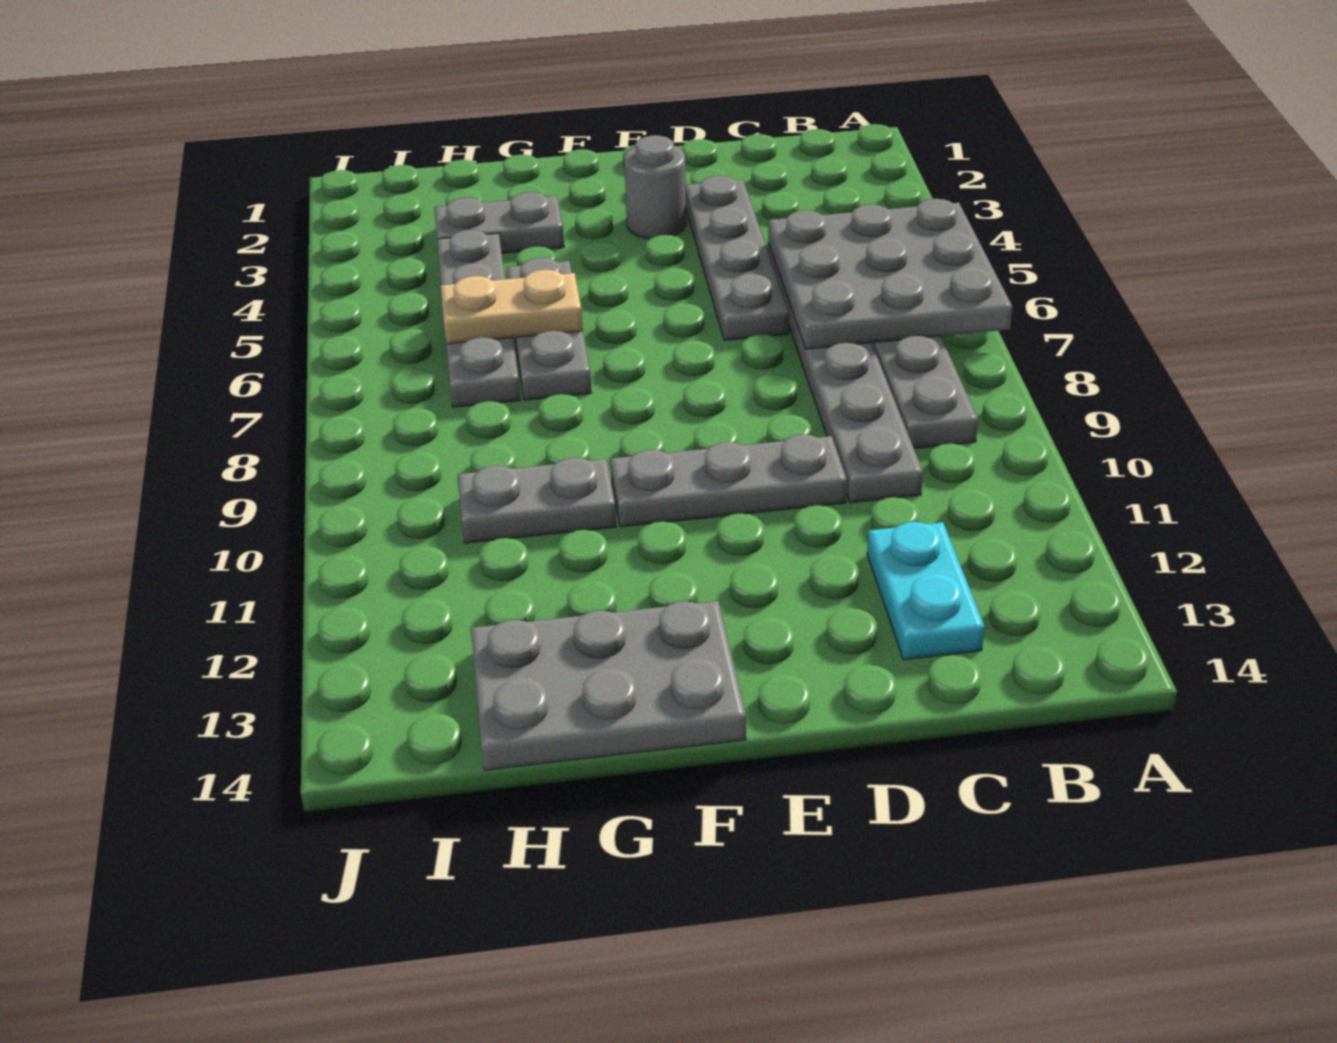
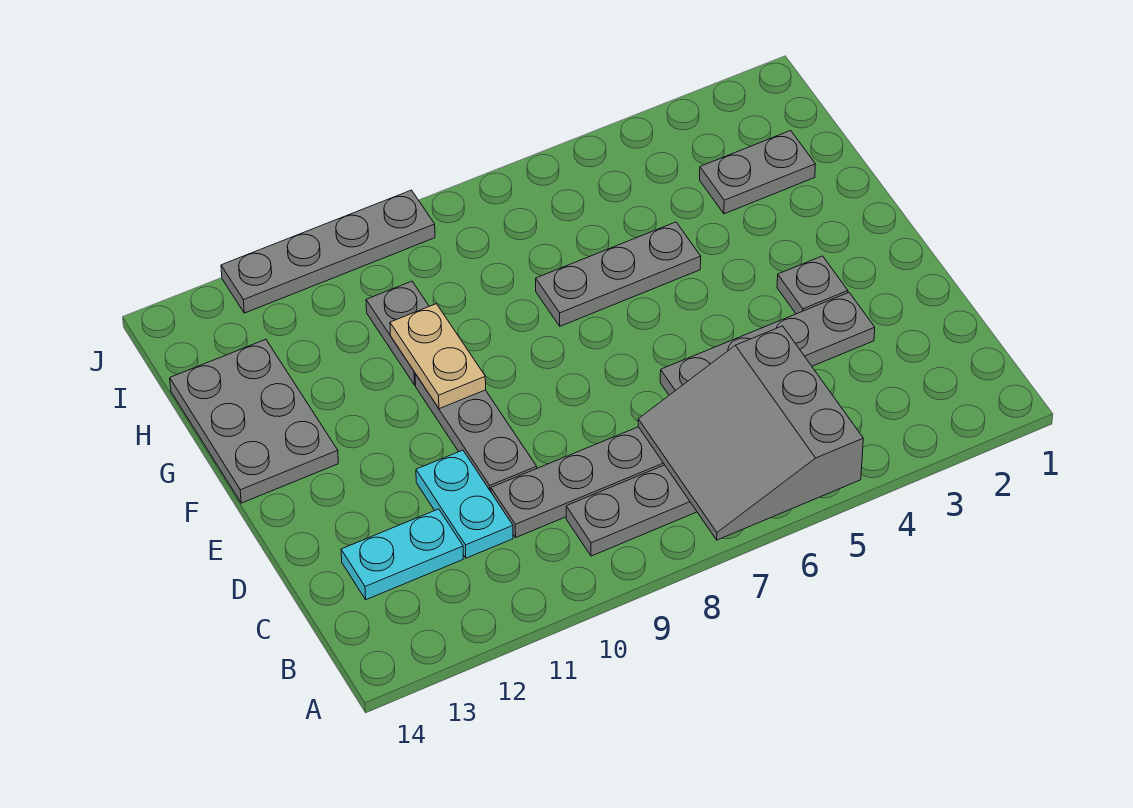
grey 3x3 plate [768,199,1012,349] -> grey 3x3 slope [638,326,863,540]
none -> cyan 1x2 plate [416,450,513,558]
grey 1x1 round brick [624,135,686,239] -> grey 1x1 plate [777,256,848,314]
grey 1x2 plate [434,192,564,253] -> grey 1x2 plate turned to [700,131,815,214]
tan 1x2 plate [441,270,583,344] -> tan 1x2 plate moved to [390,304,486,409]
grey 1x4 plate [437,230,520,407] -> grey 1x4 plate moved to [221,190,435,313]

